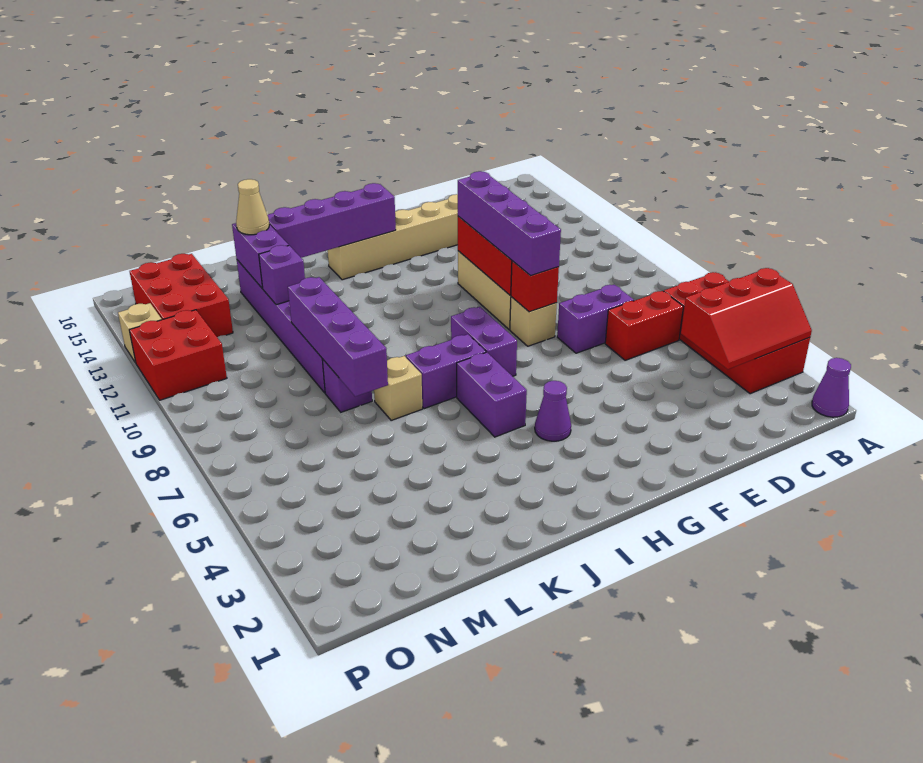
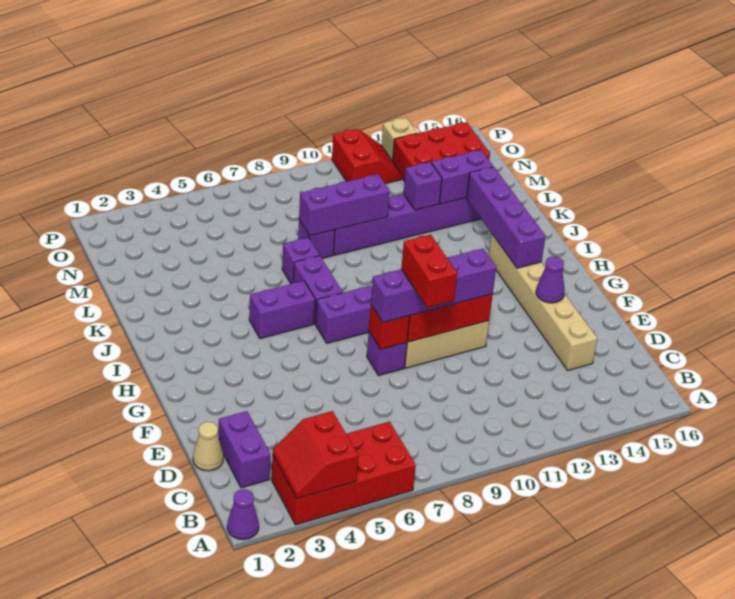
red 2x3 slope [681,268,812,369] -> red 2x2 slope [273,411,358,499]
red 1x2 brick [605,291,683,360] -> red 1x2 brick moved to [401,235,457,308]
purple 1x2 brick [557,285,634,353] -> purple 1x2 brick moved to [219,411,270,488]
tan 1x1 brick [510,297,557,346] -> purple 1x1 brick [367,332,407,376]
purple 1x1 cone [535,381,571,441] -> purple 1x1 cone moved to [536,257,565,303]
tan 1x1 brick [374,356,422,420] -> purple 1x1 brick [282,237,319,284]
purple 1x4 brick [288,277,388,396] -> purple 1x3 brick [299,174,390,236]
tan 1x1 cone [236,179,269,235] -> tan 1x1 cone moved to [193,422,223,471]
red 2x2 brick [129,310,227,400] -> red 2x2 slope [332,129,402,184]

